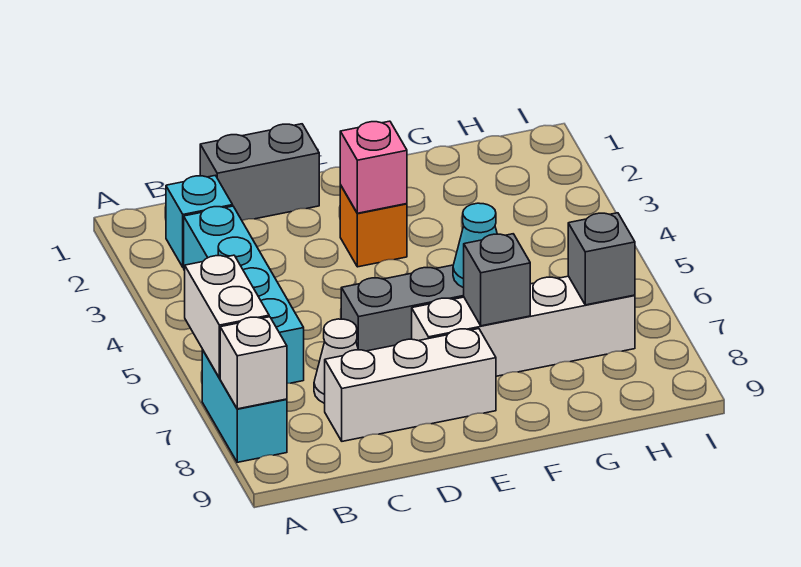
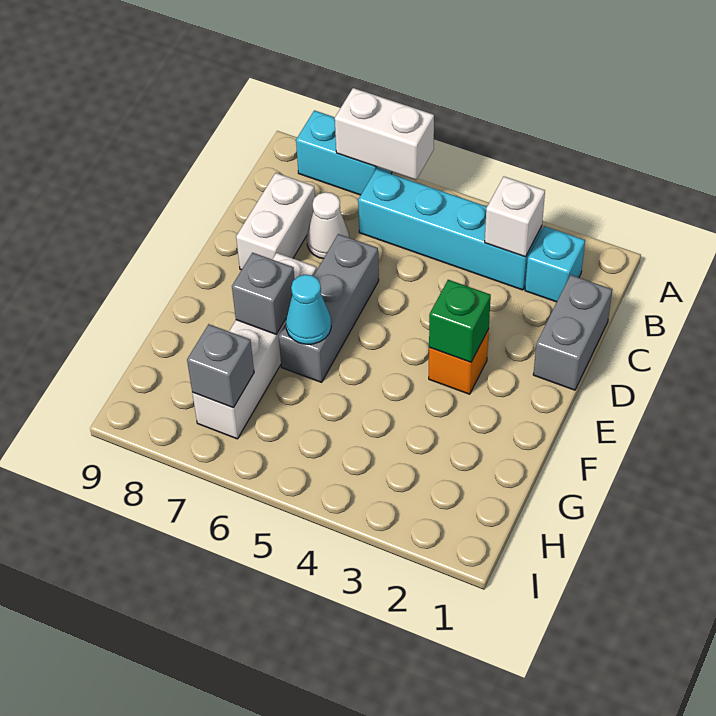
white 1x1 brick [220,317,287,409] -> white 1x1 brick moved to [485,177,545,257]
white 1x3 brick [325,329,496,441] -> white 1x2 brick [236,173,315,270]
pink 1x1 brick [340,121,407,213] -> green 1x1 brick [429,280,491,362]

